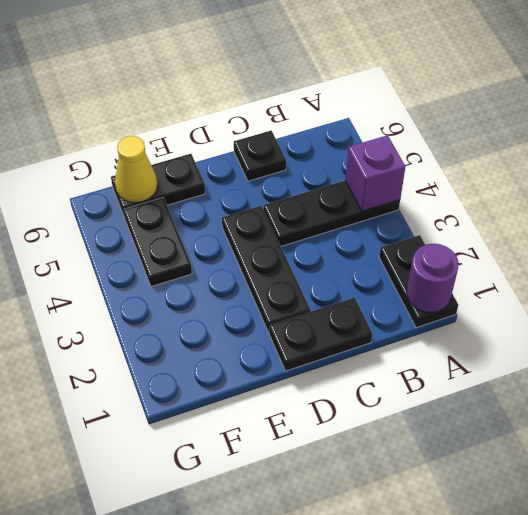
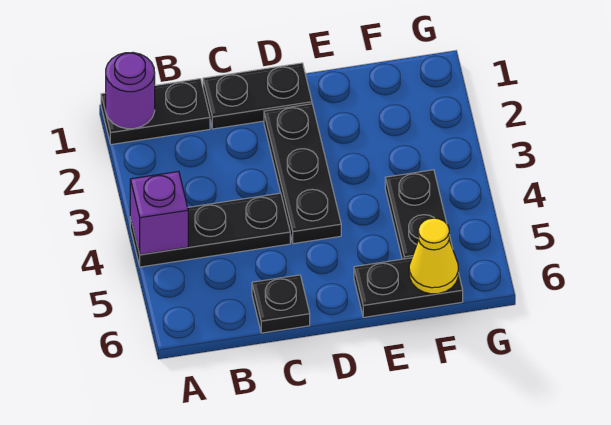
black 1x2 plate [379,235,458,328] -> black 1x2 plate turned to [101,79,210,145]

